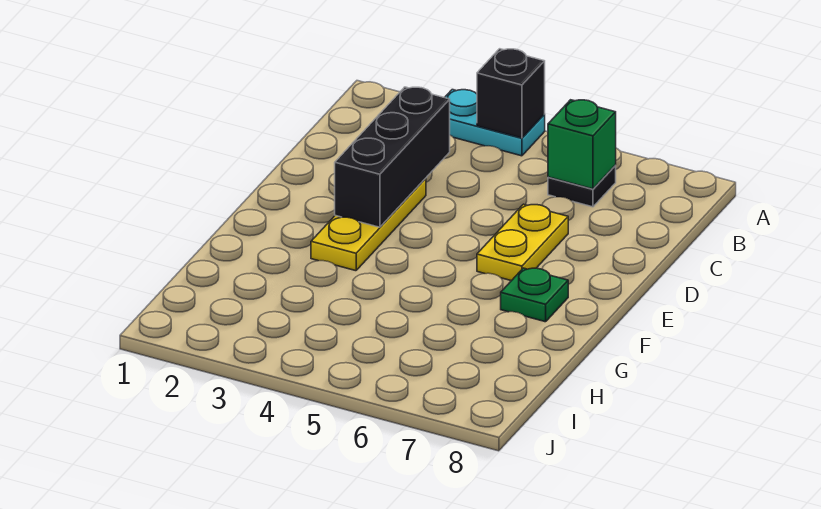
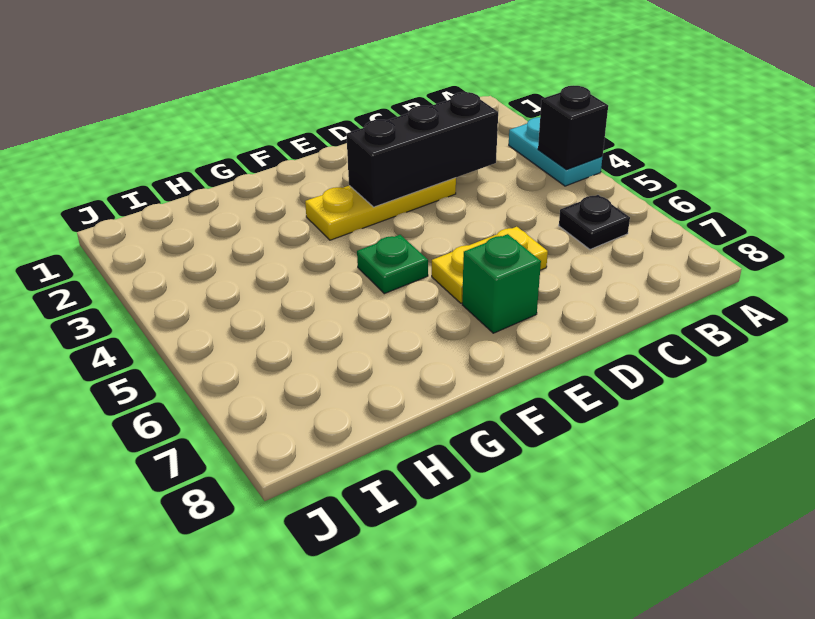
green 1x1 brick [548,100,616,189] -> green 1x1 brick moved to [462,234,541,333]
green 1x1 plate [501,268,568,322] -> green 1x1 plate moved to [357,235,428,294]

